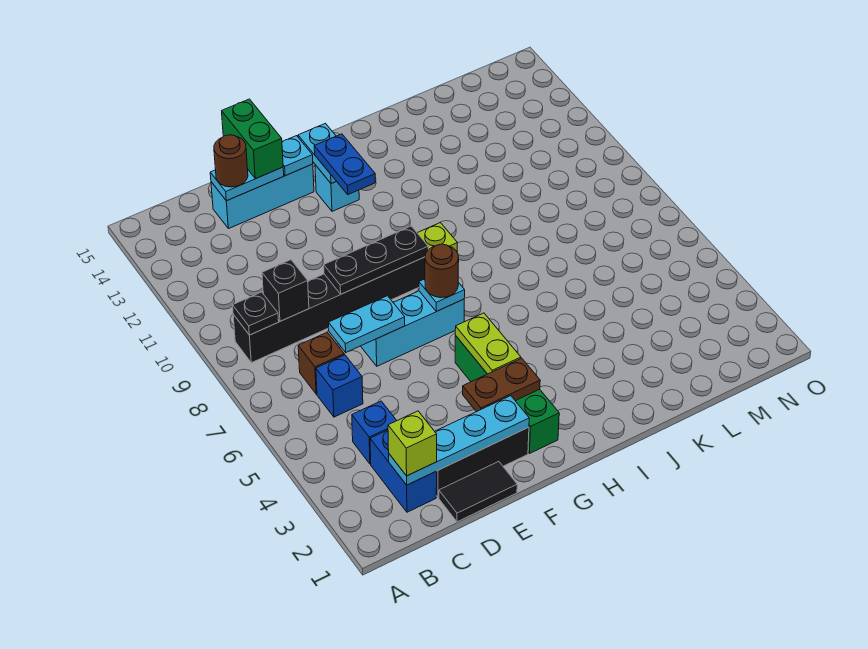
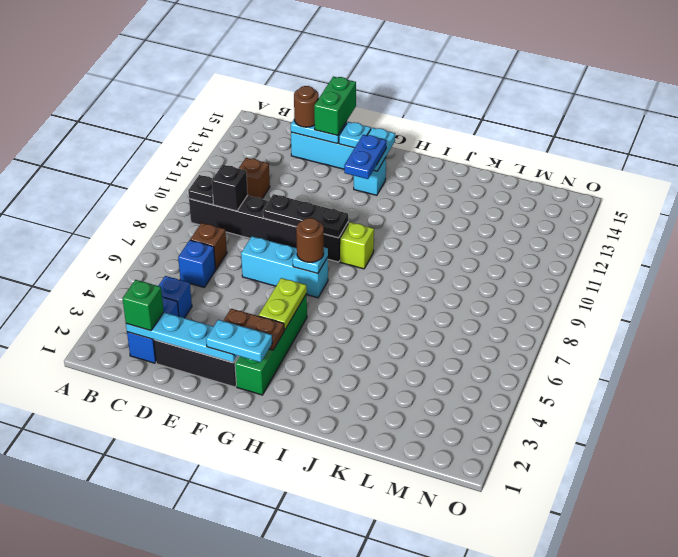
lime 1x1 brick [388,411,437,476] -> green 1x1 brick [122,280,164,331]
none -> brown 1x1 brick [238,158,270,199]
black 1x2 tile [439,461,517,522] -> none
cyan 1x2 plate [328,296,405,352] -> cyan 1x2 plate moved to [206,320,272,362]

